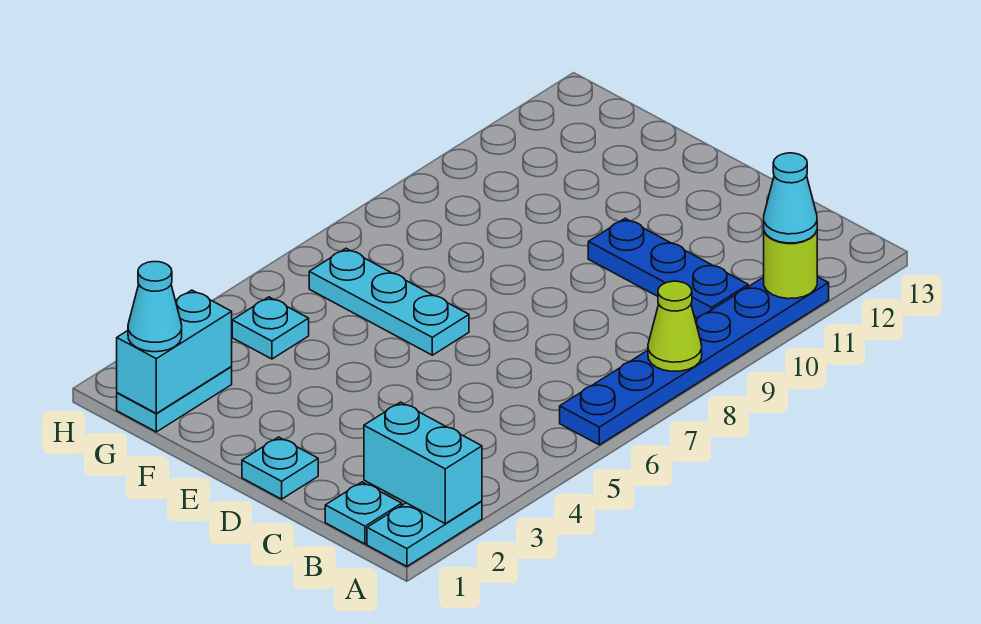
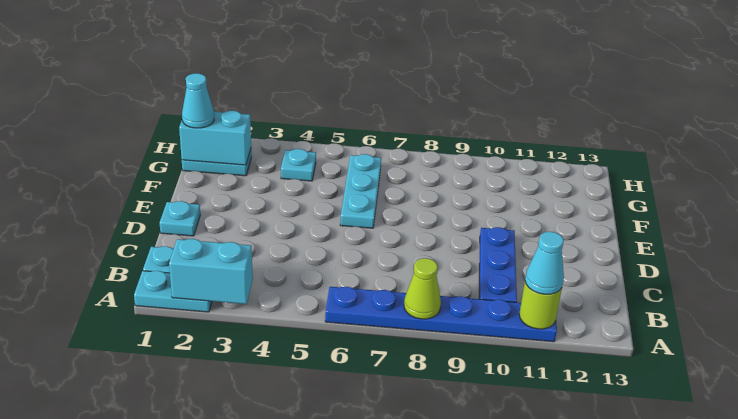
cyan 1x2 brick [364,402,482,524] -> cyan 1x2 brick turned to [169,239,253,304]

